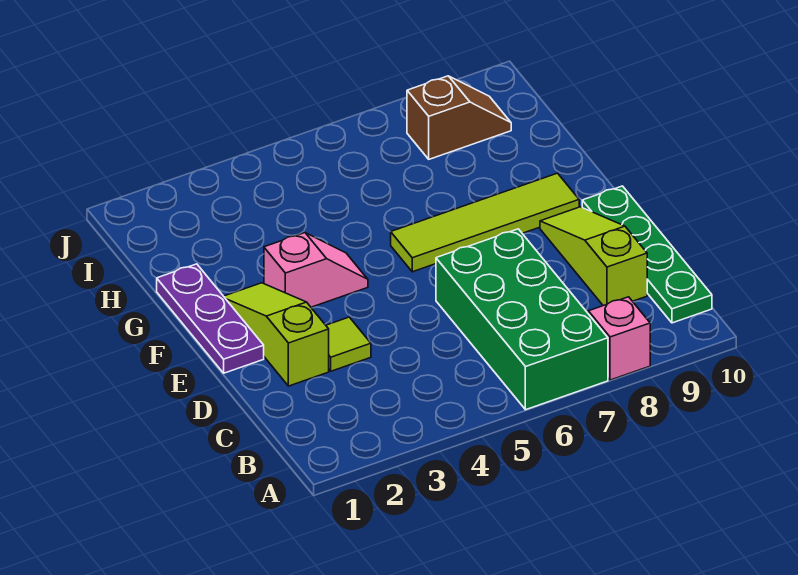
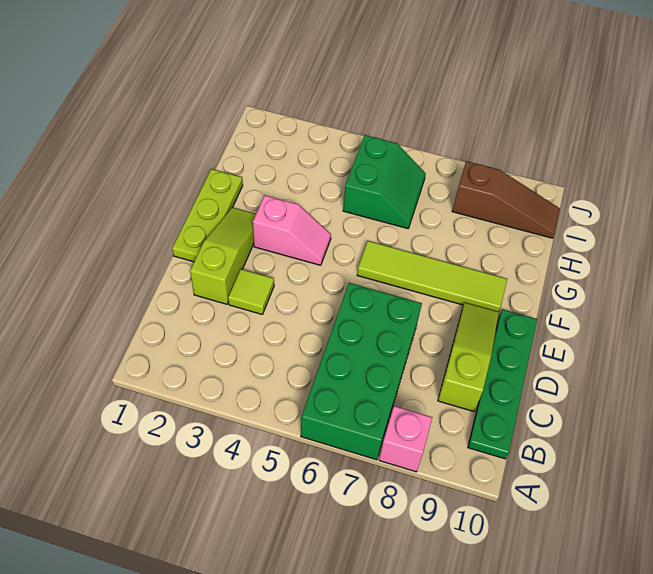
purple 1x3 plate [157,264,264,373] -> lime 1x3 plate [172,169,243,262]
none -> green 2x2 slope [343,135,426,229]
brown 1x2 slope [407,76,511,159] -> brown 1x3 slope [452,161,560,238]

